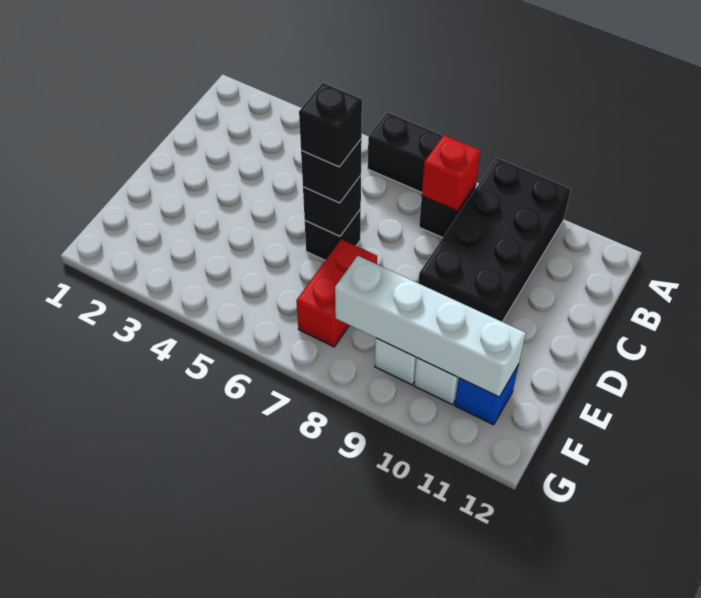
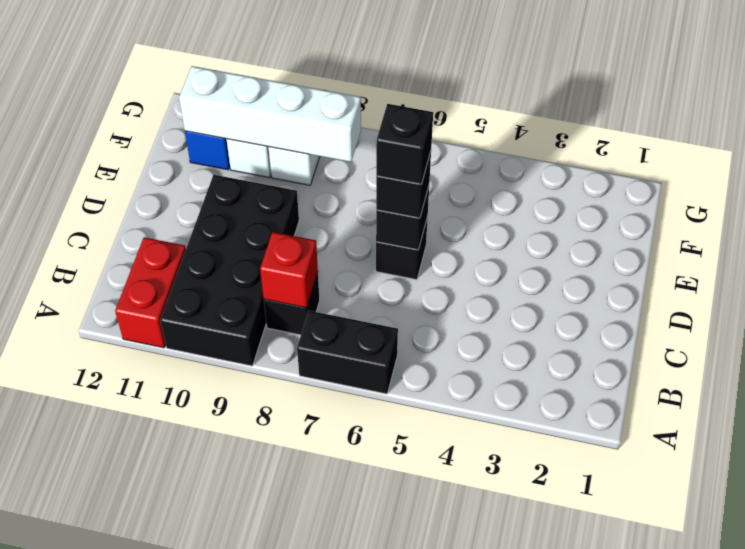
red 1x2 brick [296,239,377,347] -> red 1x2 brick moved to [115,237,186,348]

